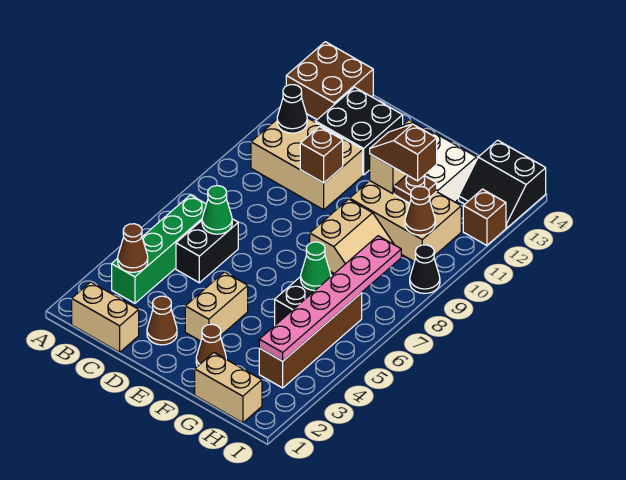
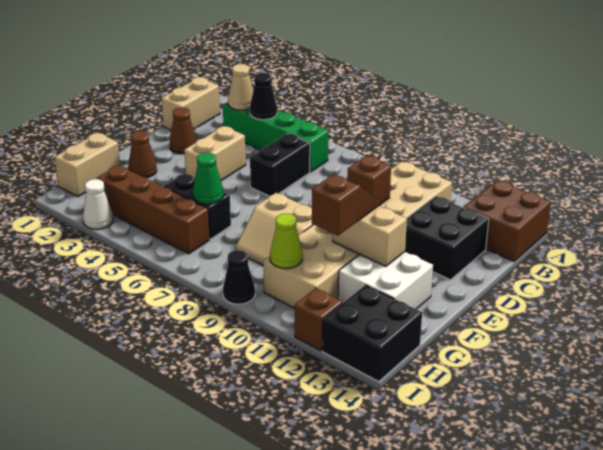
brown 1x1 cone [118,224,148,272] -> tan 1x1 cone [228,64,253,110]
black 1x1 cone [277,85,307,133] -> black 1x1 cone moved to [250,73,277,120]
black 1x2 brick [176,219,238,283] -> black 1x2 brick turned to [250,134,310,196]
green 1x1 cone [202,186,232,234] -> none
tan 1x2 brick [185,272,248,341] -> tan 1x2 brick turned to [184,126,246,181]
brown 1x1 plate [394,175,437,203] -> none
pink 1x6 plate [259,236,401,361] -> none
brown 1x1 cone [405,186,435,235] -> lime 1x1 cone [270,213,303,269]
black 2x2 slope [459,140,546,228] -> black 2x2 brick [322,285,422,382]
none -> white 1x1 cone [83,179,113,229]

